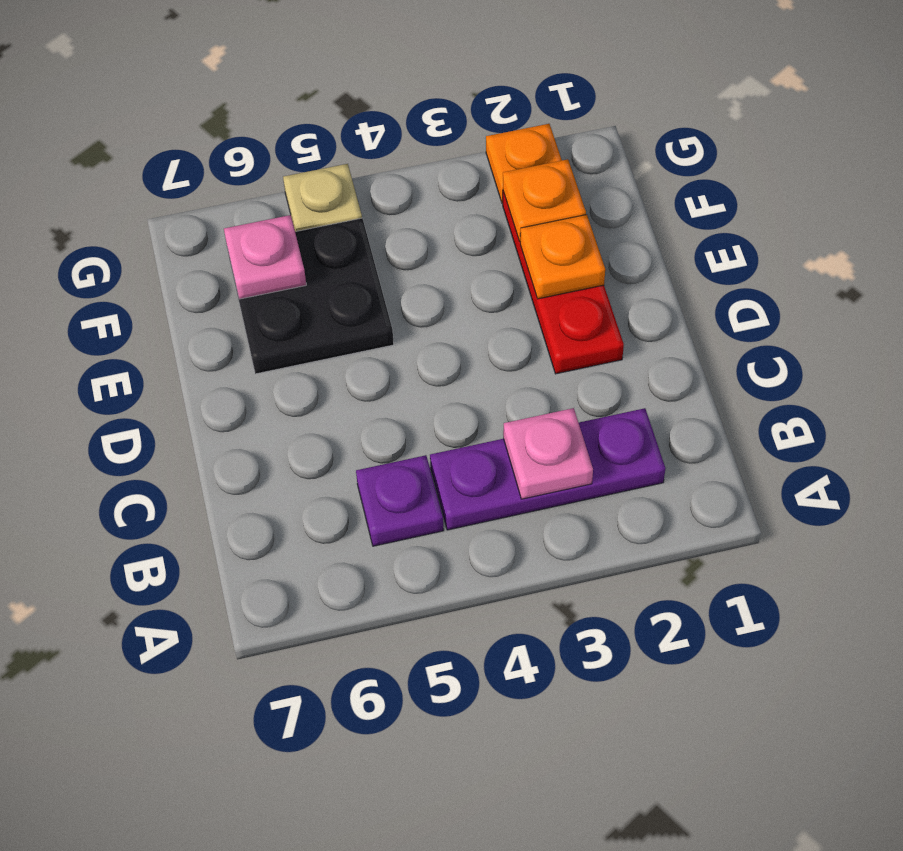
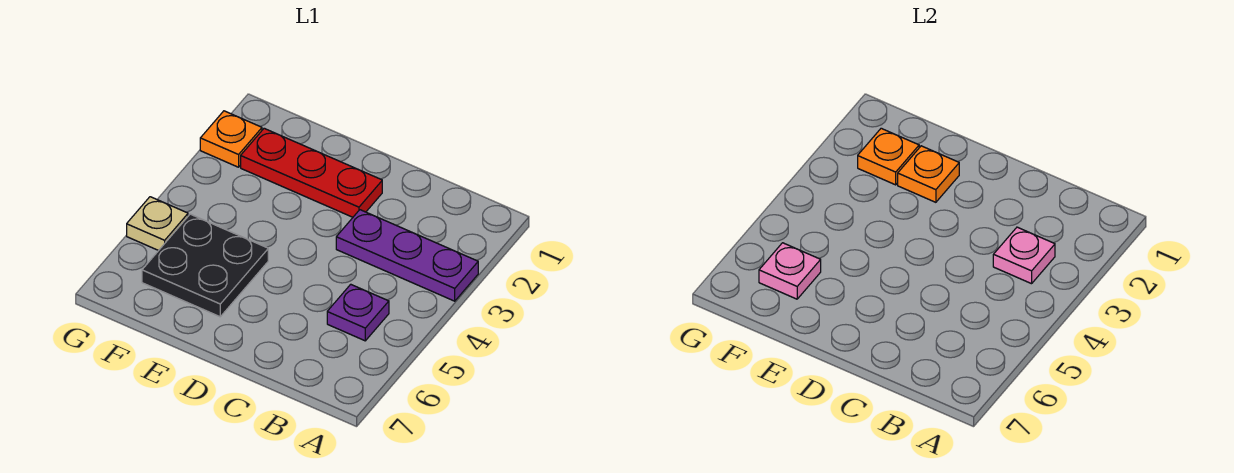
purple 1x3 plate [430,408,665,530] -> purple 1x3 plate turned to [336,210,478,301]

